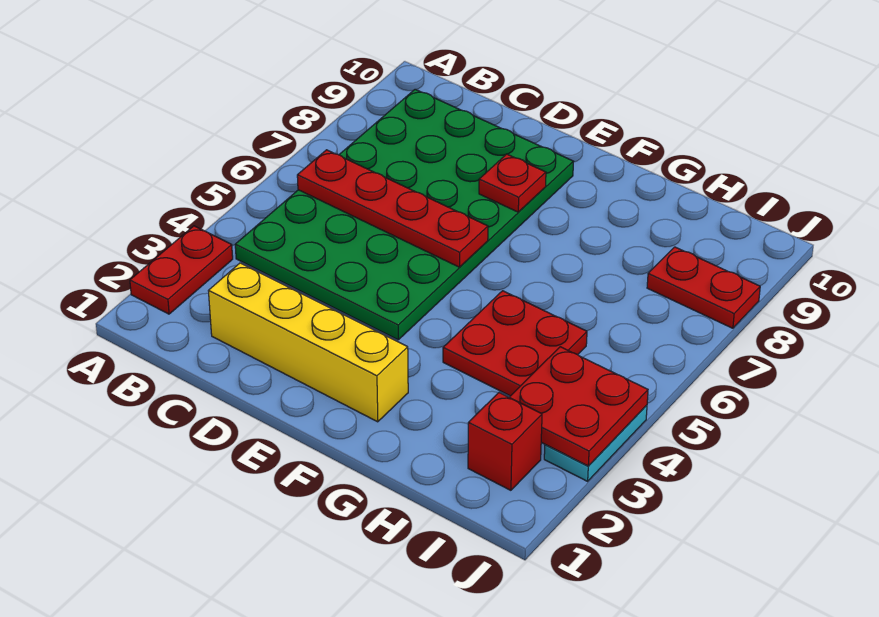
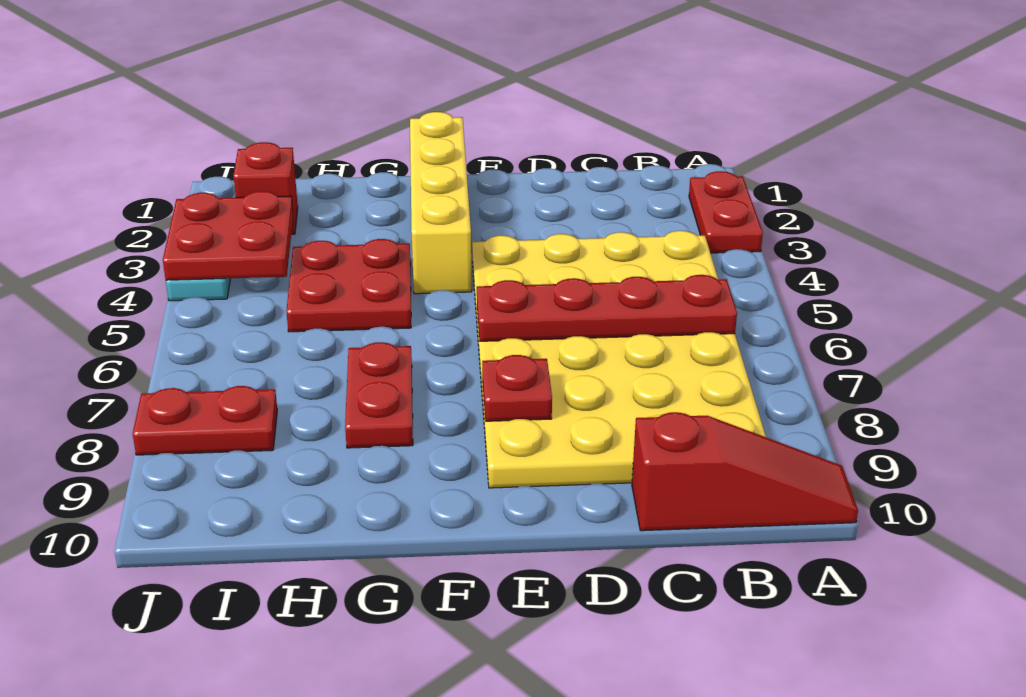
none -> red 1x3 slope [632,412,858,531]
green 4x6 plate [235,89,573,340] -> yellow 4x6 plate [472,231,766,488]
yellow 1x4 brick [209,263,408,422] -> yellow 1x4 brick turned to [410,112,472,294]
none -> red 1x2 plate [345,342,413,448]

